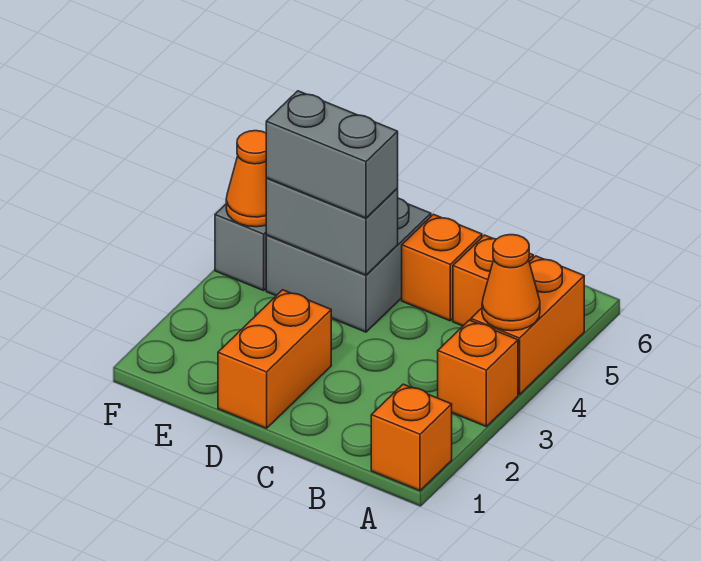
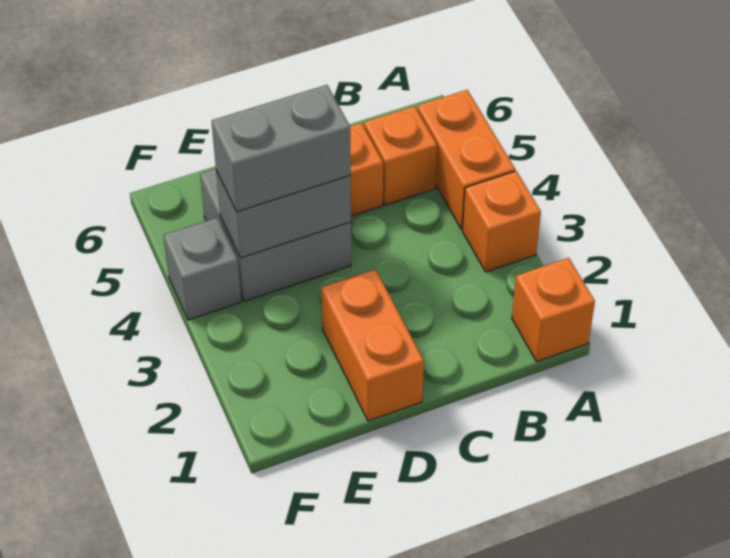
orange 1x1 cone [482,235,540,331] -> none
orange 1x1 cone [226,131,266,227] -> none

